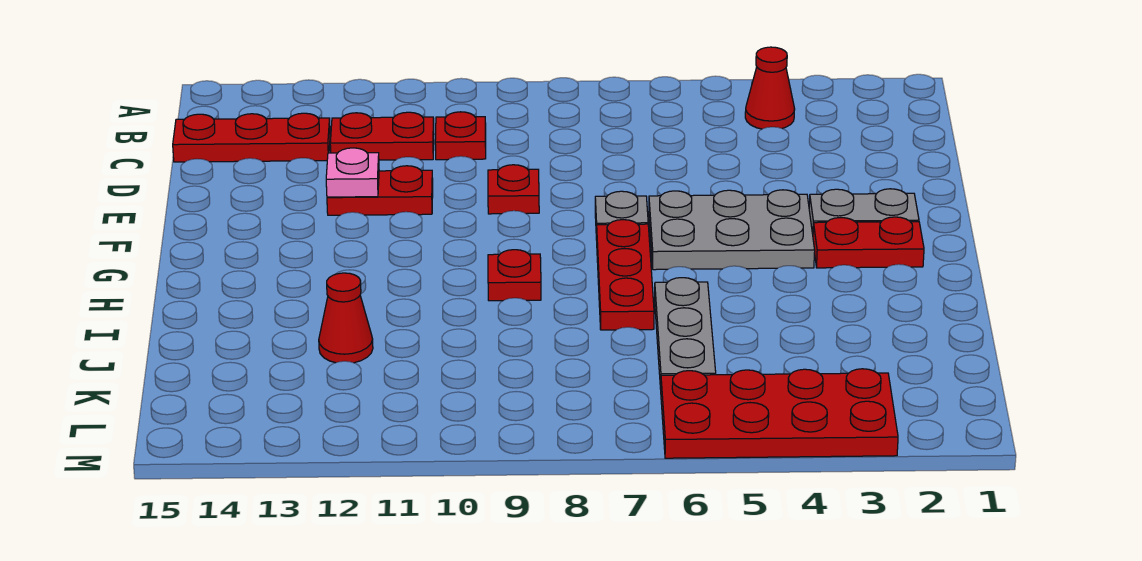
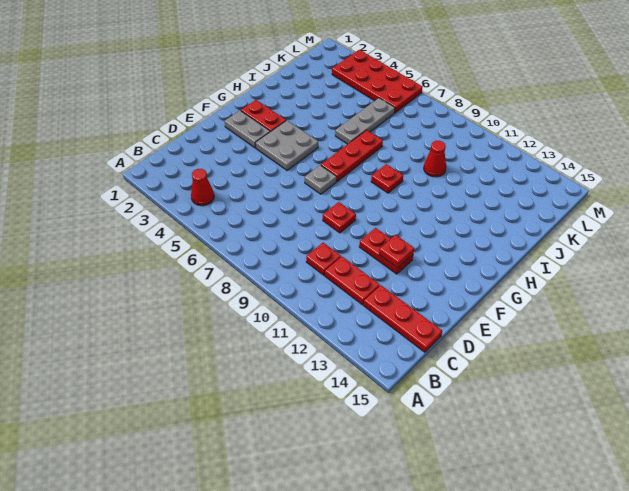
pink 1x1 plate [326,148,379,197] -> red 1x1 plate [379,235,414,268]
grey 2x3 plate [649,190,815,270] -> grey 2x2 plate [255,120,318,170]
red 1x1 cone [319,273,373,363] -> red 1x1 cone moved to [424,141,446,177]

